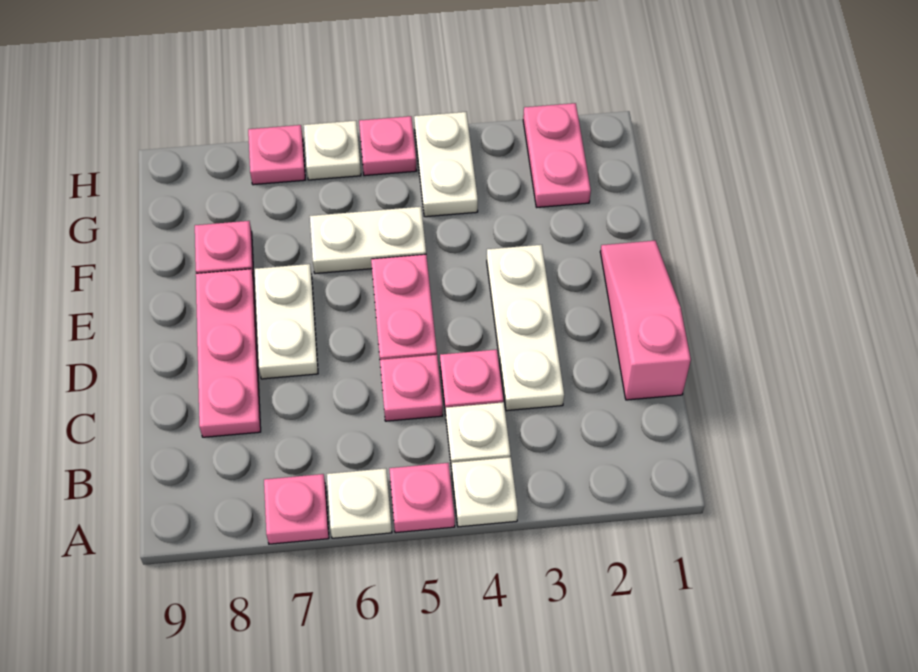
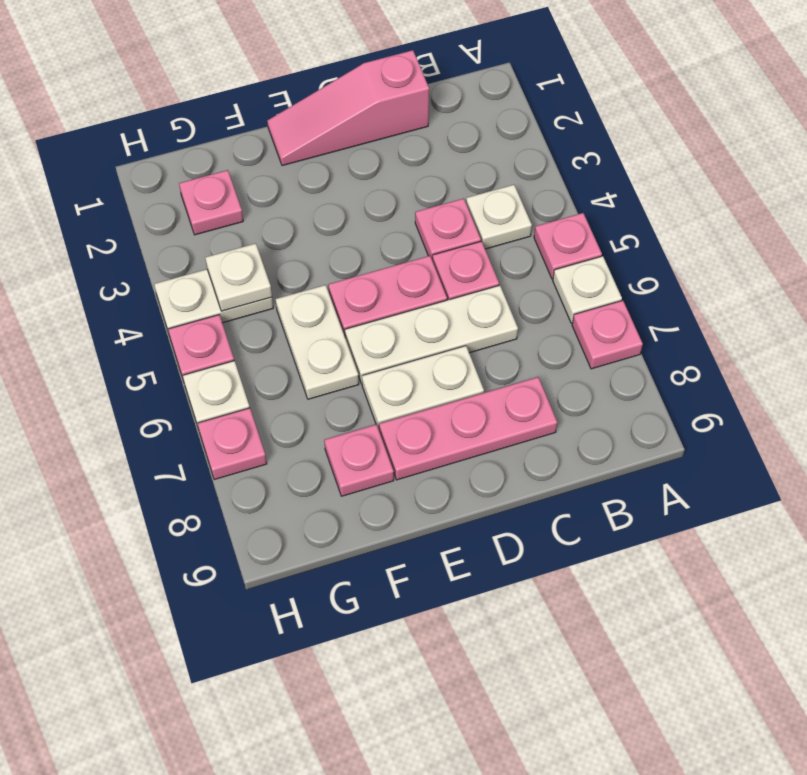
white 1x1 plate [452,457,518,527] -> white 1x1 plate moved to [205,243,272,311]
white 1x3 plate [487,245,564,411] -> white 1x3 plate moved to [345,285,518,384]
pink 1x2 plate [523,103,591,207] -> pink 1x1 plate [179,170,243,235]

